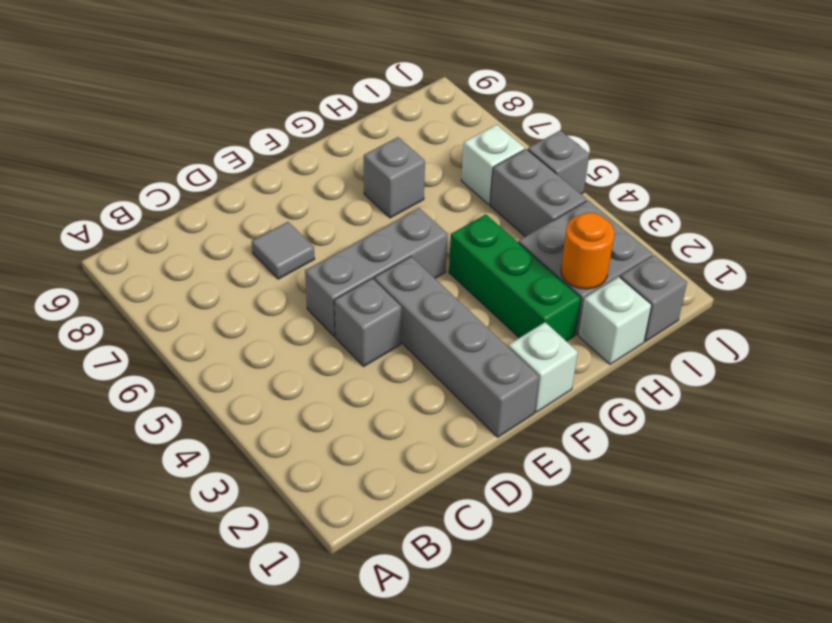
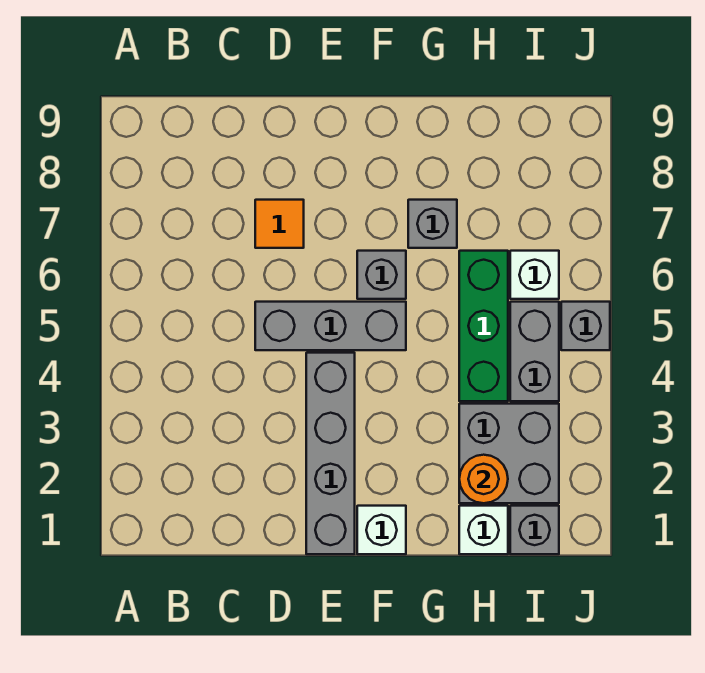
grey 1x1 brick [334,278,401,366] -> grey 1x1 brick moved to [357,251,406,299]
grey 1x1 tile [252,222,315,279] -> orange 1x1 tile [255,200,304,248]
green 1x3 brick [449,214,581,341] -> green 1x3 brick moved to [459,251,508,401]

